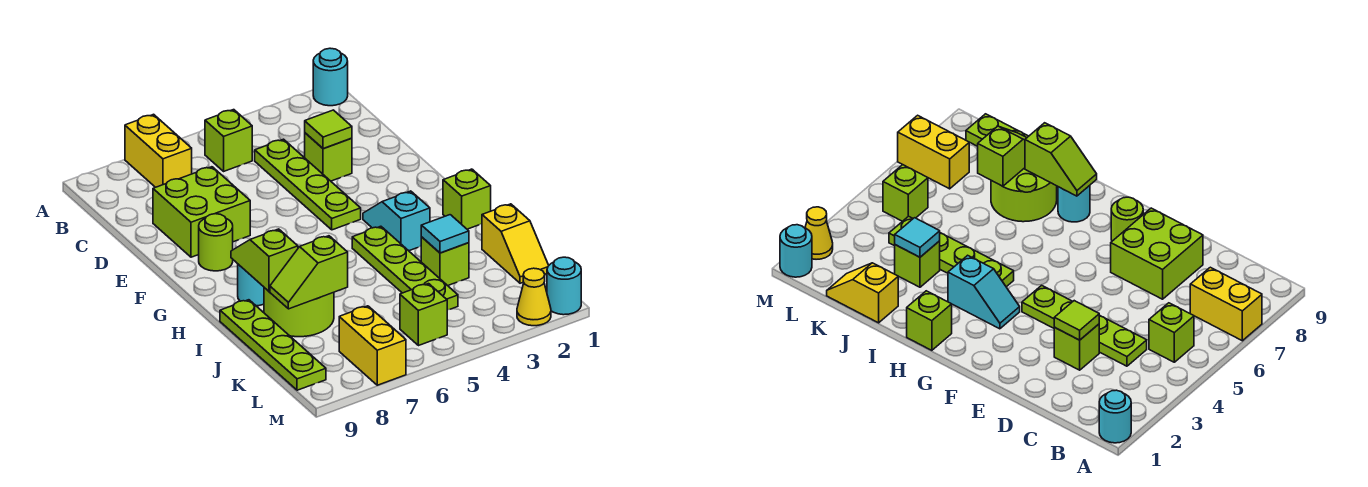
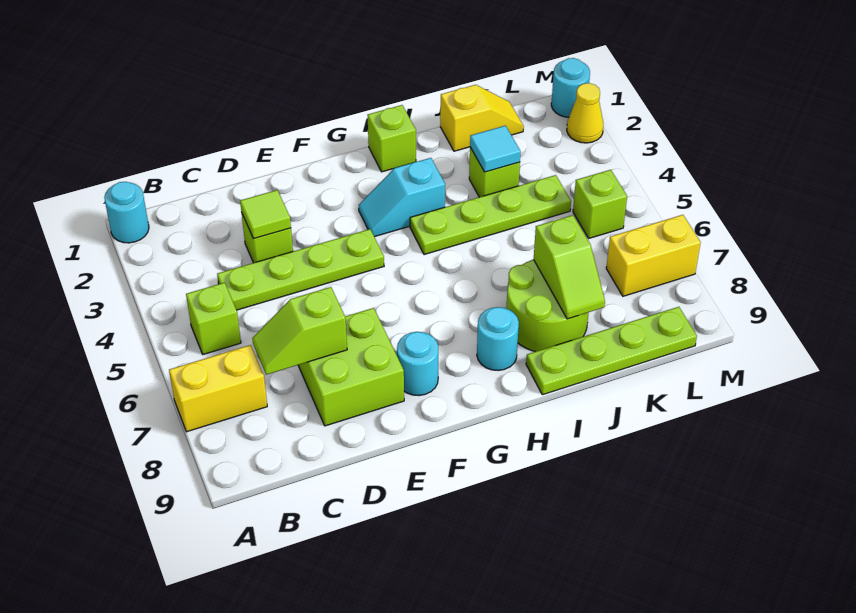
lime 1x1 round brick [199,214,233,271] -> cyan 1x1 round brick [397,332,438,396]
lime 1x2 slope [231,229,298,291] -> lime 1x2 slope moved to [252,287,347,375]

